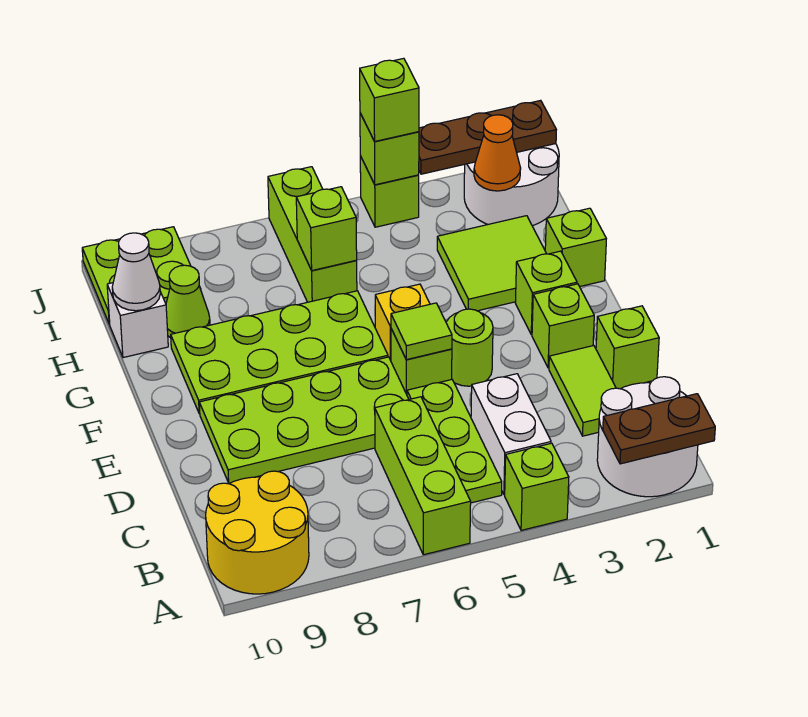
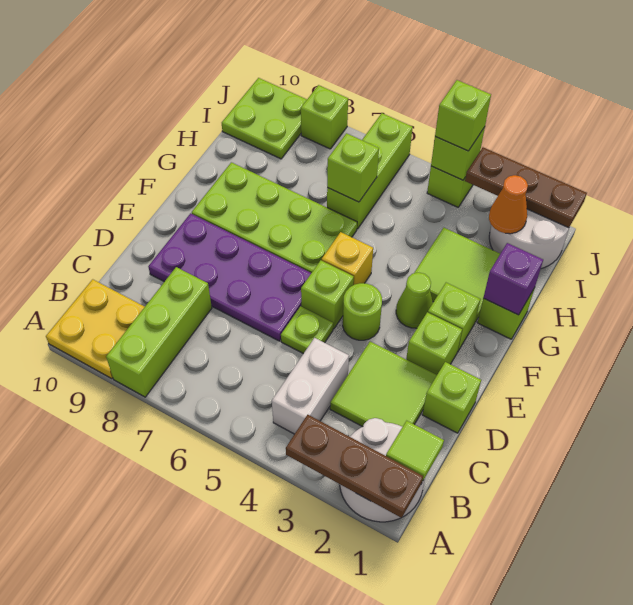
brown 1x2 plate [603,394,715,464] -> brown 1x3 plate [286,415,423,518]
lime 1x1 brick [505,443,569,530] -> lime 1x1 brick moved to [301,85,348,149]
lime 1x3 brick [375,397,471,555] -> lime 1x3 brick moved to [106,267,212,397]
yellow 2x2 round brick [206,471,309,594] -> yellow 2x2 plate [46,279,144,379]
lime 1x3 plate [407,380,502,503] -> lime 1x1 plate [281,306,333,354]
lime 1x2 tile [549,346,616,436] -> lime 2x2 tile [330,342,437,427]
lime 2x4 plate [199,357,409,483] -> purple 2x4 plate [148,213,311,341]
lime 1x1 tile [391,303,452,360] -> lime 1x1 tile moved to [386,421,444,481]
none -> purple 1x1 brick [483,243,543,315]
lime 1x1 cone [166,265,210,338] -> lime 1x1 cone moved to [396,272,433,328]
white 1x1 brick [107,283,168,358] -> none
white 1x1 cone [112,233,160,311] -> none

